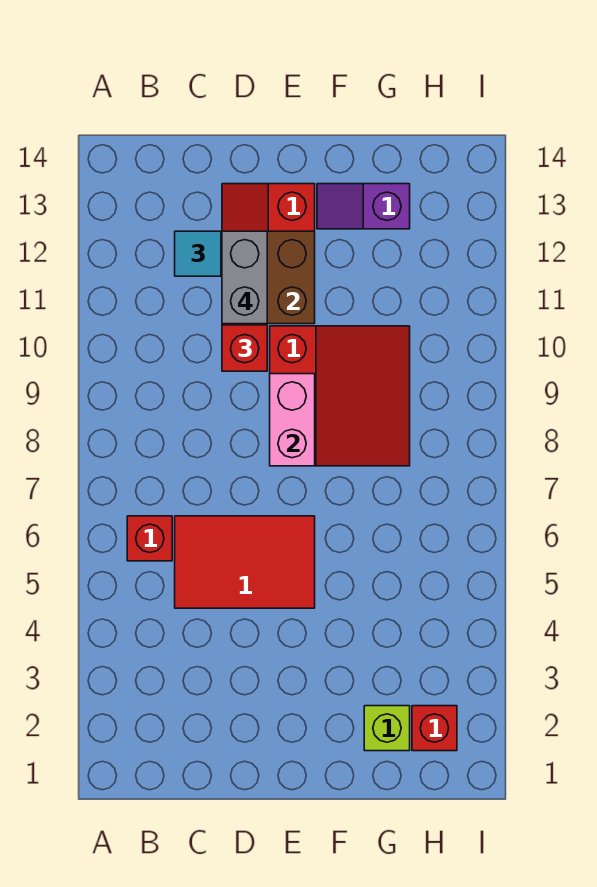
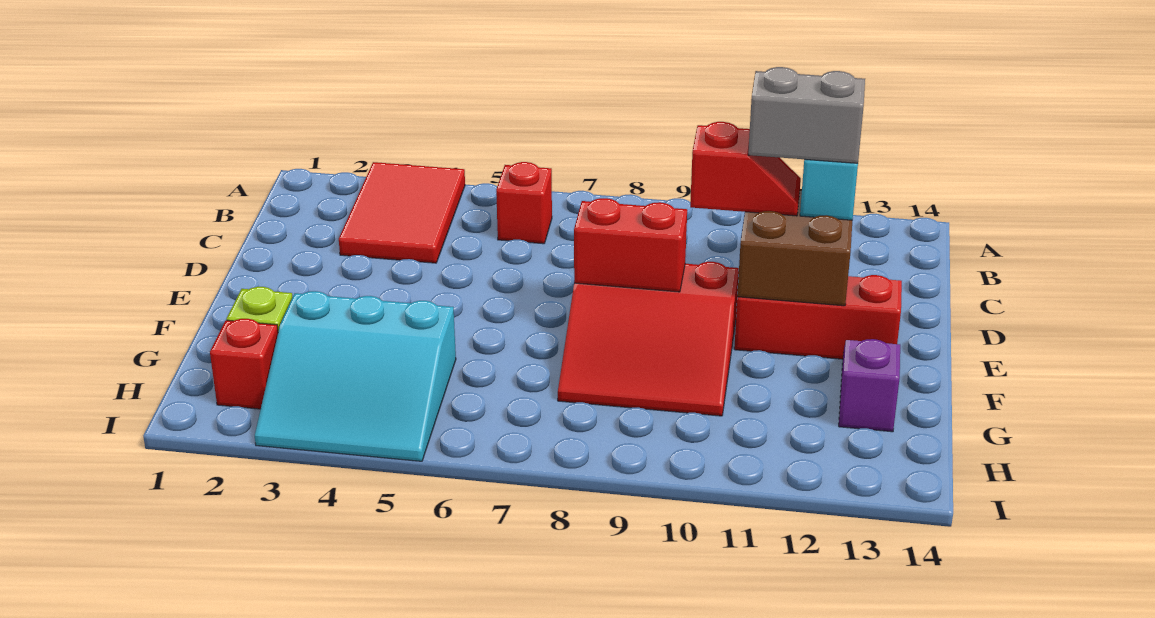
red 2x3 tile [175,516,315,608] -> red 2x3 tile moved to [339,162,465,263]
pink 1x2 brick [270,374,315,466] -> red 1x2 brick [574,198,687,292]
none -> cyan 3x3 slope [255,291,456,461]

